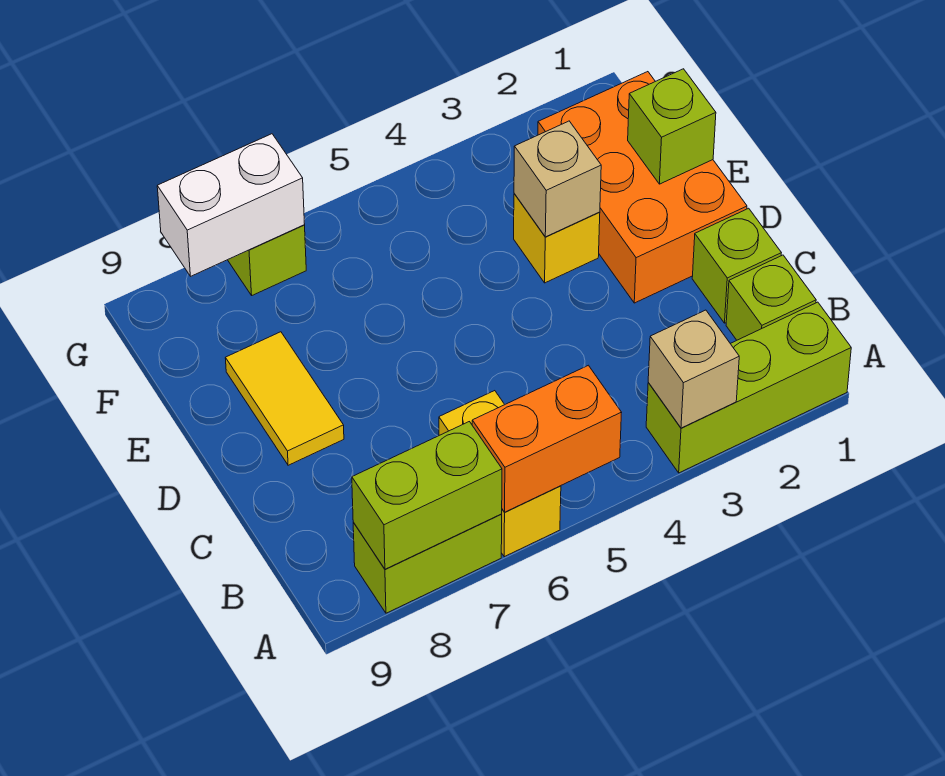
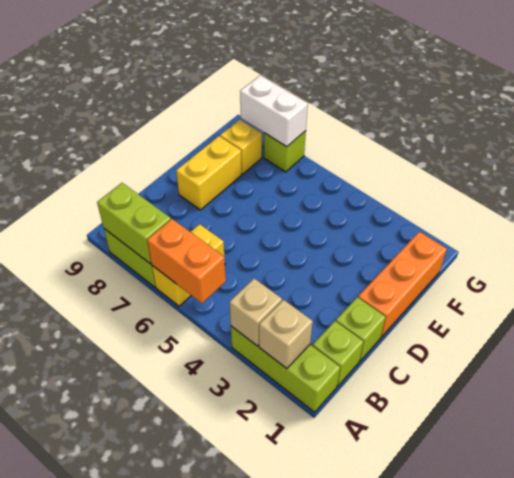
orange 2x3 brick [538,72,747,303] -> orange 1x3 brick [358,232,447,337]
yellow 1x2 tile [225,332,344,465] -> yellow 1x2 brick [176,136,242,210]
lime 1x1 brick [628,69,716,184] -> none
yellow 1x1 brick [514,194,600,283] -> yellow 1x1 brick moved to [220,119,262,174]
tan 1x1 brick [514,121,601,237] -> tan 1x1 brick moved to [259,300,313,369]

